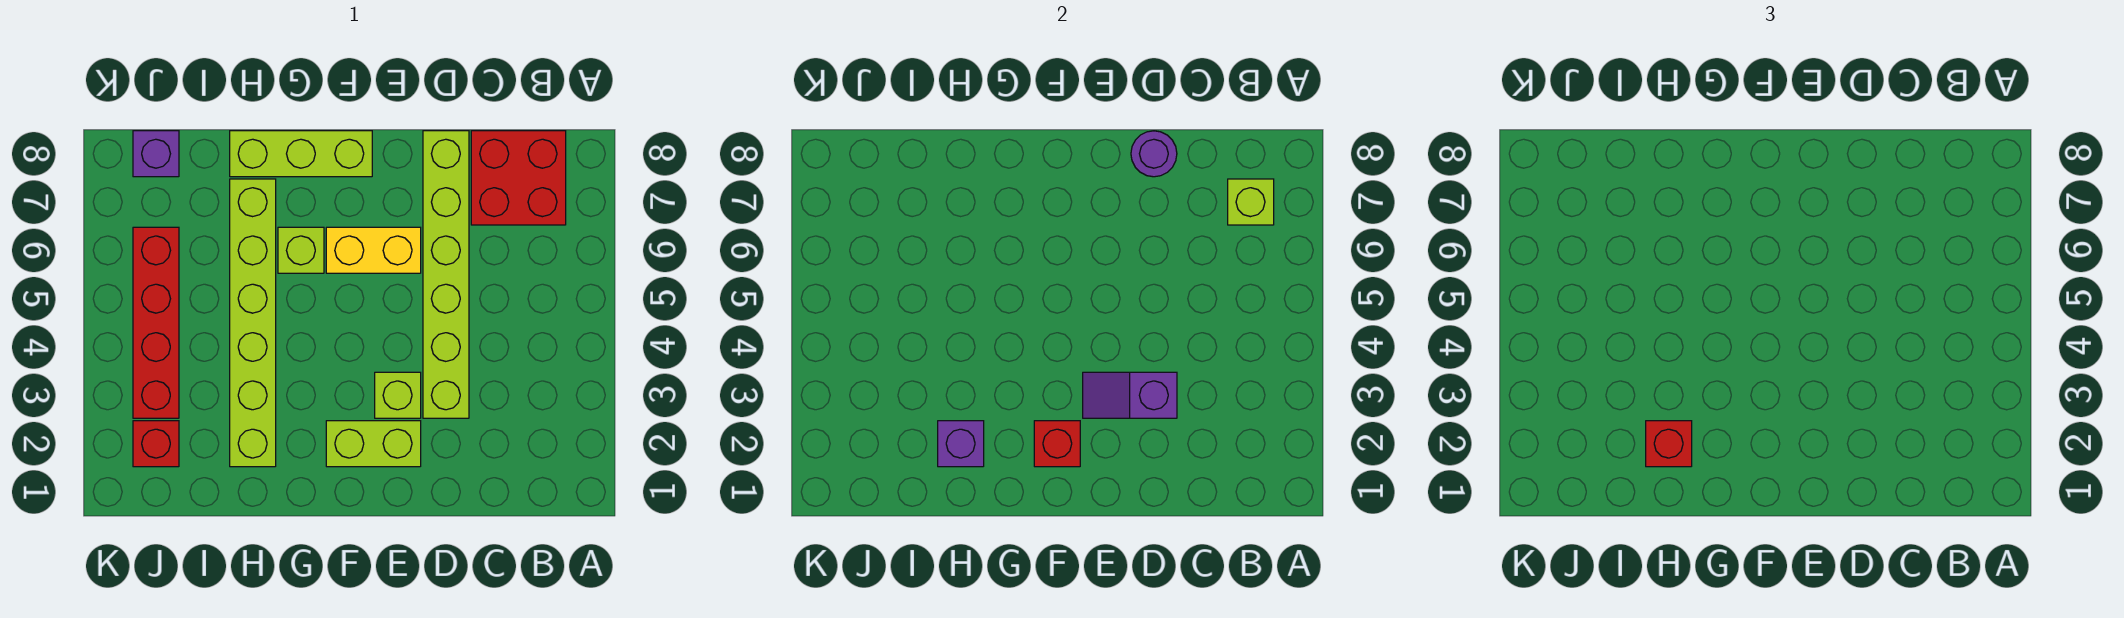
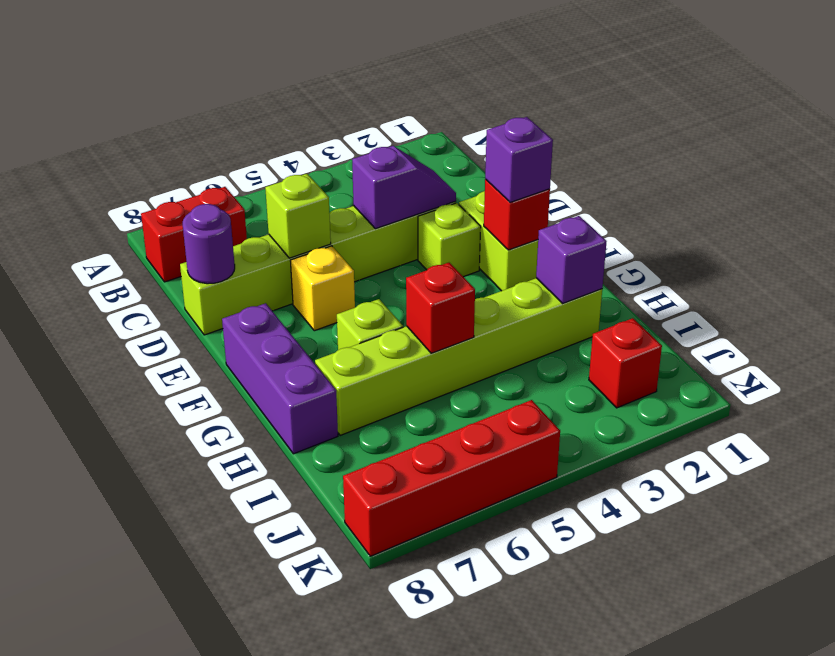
red 2x2 brick [471,131,566,225] -> red 1x2 brick [141,187,247,282]
lime 1x1 brick [1228,179,1274,225] -> lime 1x1 brick moved to [265,174,331,258]
purple 1x2 slope [1083,372,1177,418] -> purple 1x2 slope turned to [352,146,456,229]
yellow 1x2 brick [326,227,421,273] -> yellow 1x1 brick [290,246,355,331]
lime 1x3 brick [230,131,372,177] -> purple 1x3 brick [222,303,338,454]
red 1x1 brick [1646,421,1692,467] -> red 1x1 brick moved to [406,263,475,353]
red 1x4 brick [133,227,179,418] -> red 1x4 brick moved to [343,400,560,556]
purple 1x1 brick [133,131,179,177] -> purple 1x1 brick moved to [485,117,553,202]

